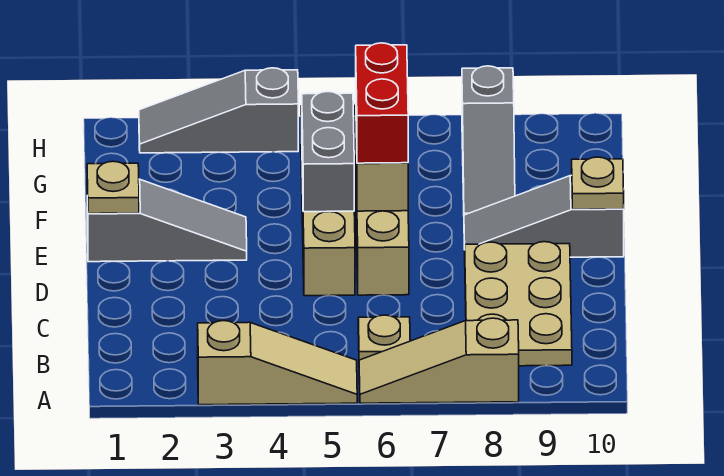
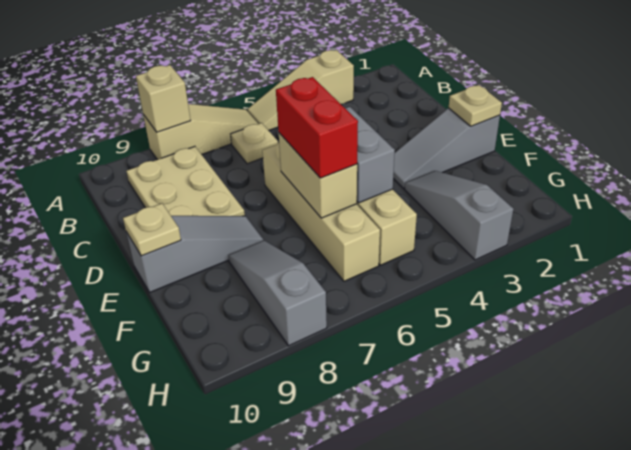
none -> tan 1x1 brick [136,65,191,132]
grey 1x3 slope [139,68,298,153] -> grey 1x3 slope turned to [405,171,513,260]

